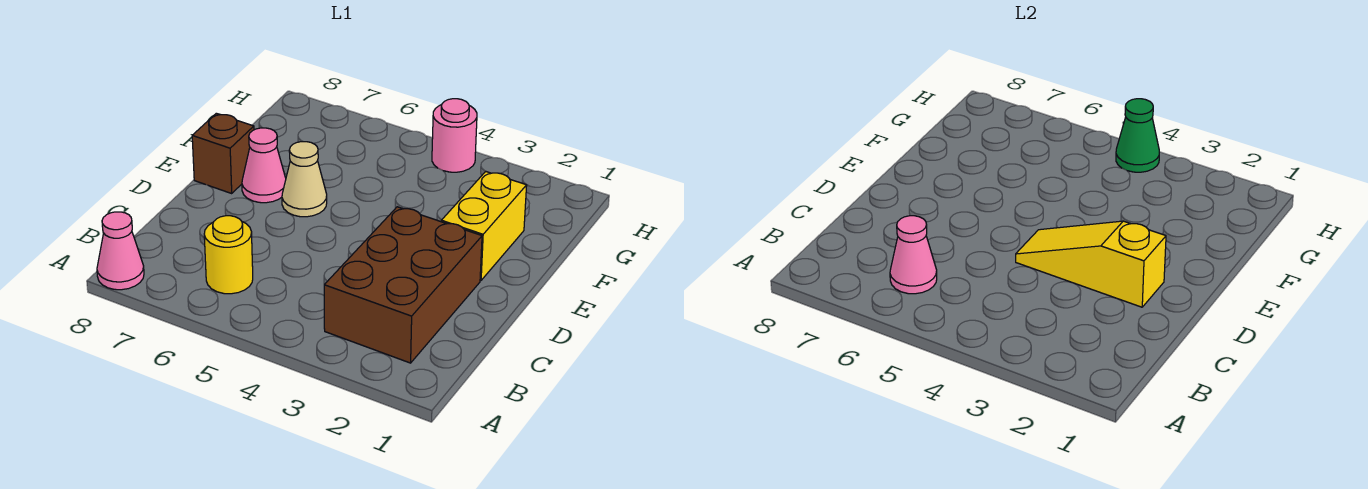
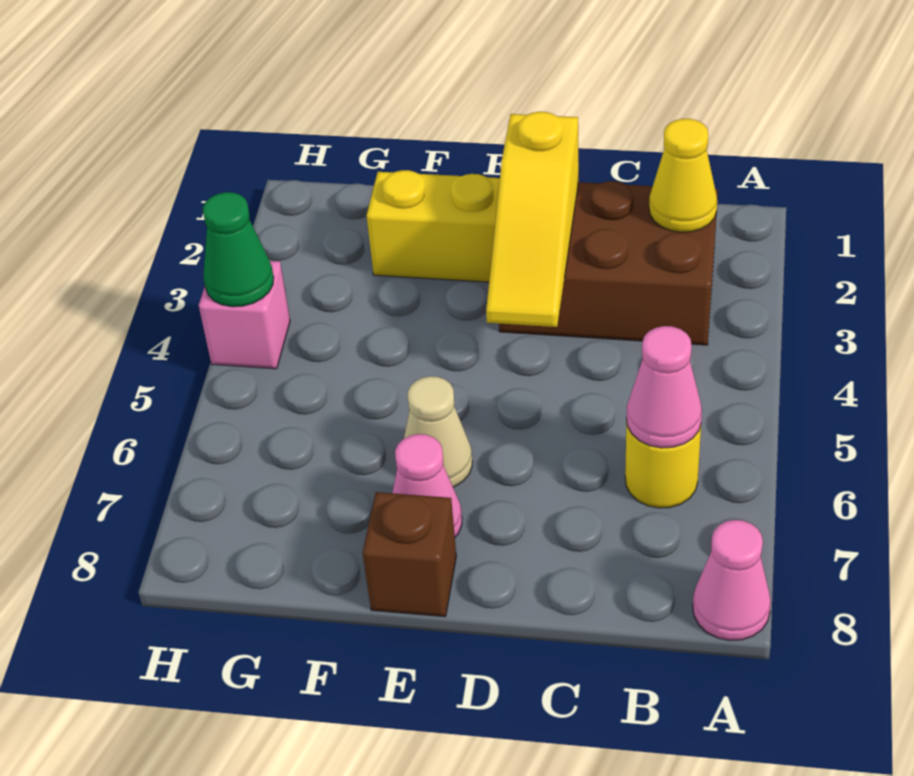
none -> yellow 1x1 cone [649,119,717,232]
pink 1x1 round brick [432,99,477,172] -> pink 1x1 brick [199,261,290,369]

